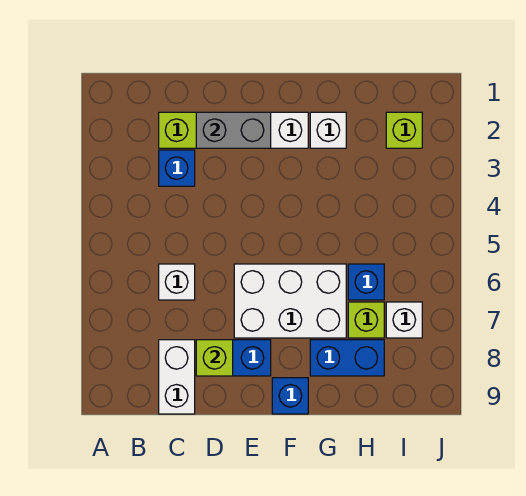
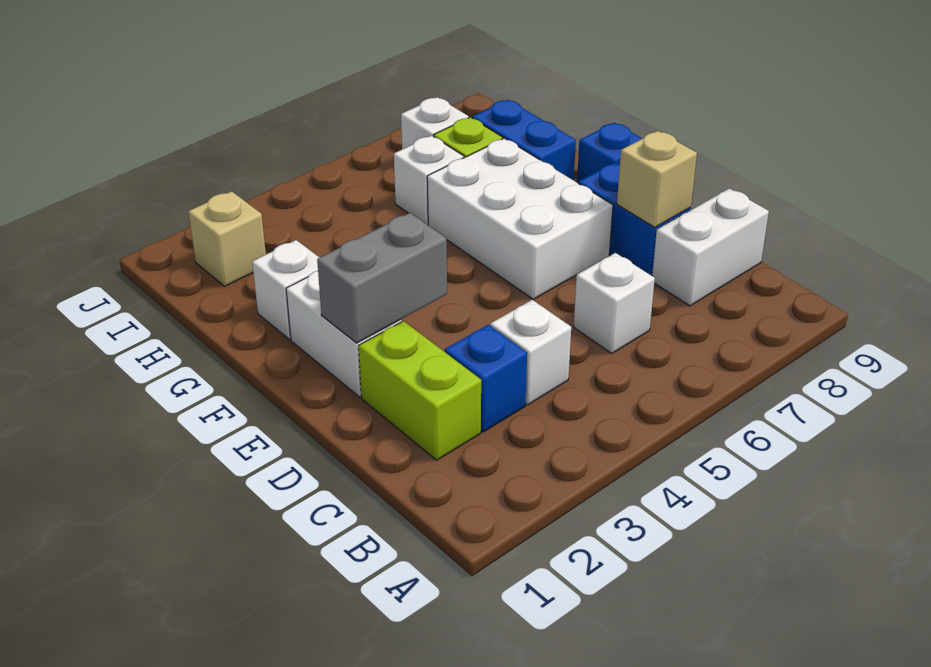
none -> white 1x1 brick [490,300,571,405]
grey 1x2 brick [196,112,271,148] -> grey 1x2 brick turned to [317,213,447,343]
lime 1x1 brick [196,340,233,376] -> tan 1x1 brick [617,131,697,227]
blue 1x1 brick [348,264,384,300] -> white 1x1 brick [394,136,464,225]
lime 1x1 brick [386,112,422,148] -> tan 1x1 brick [188,191,266,286]

